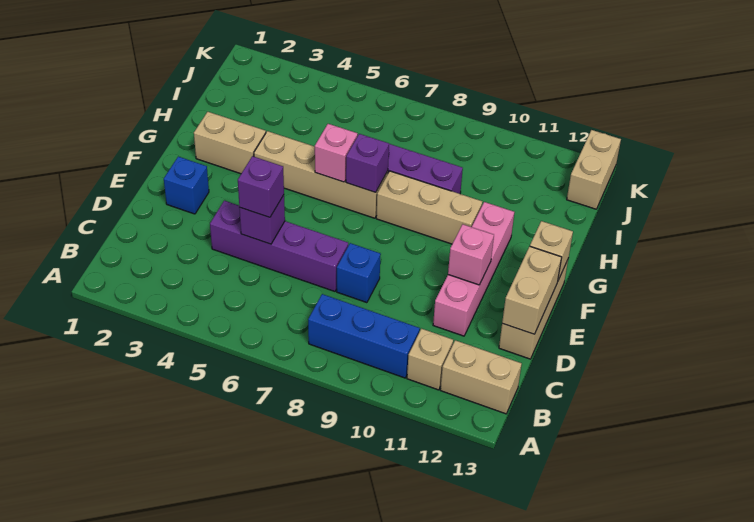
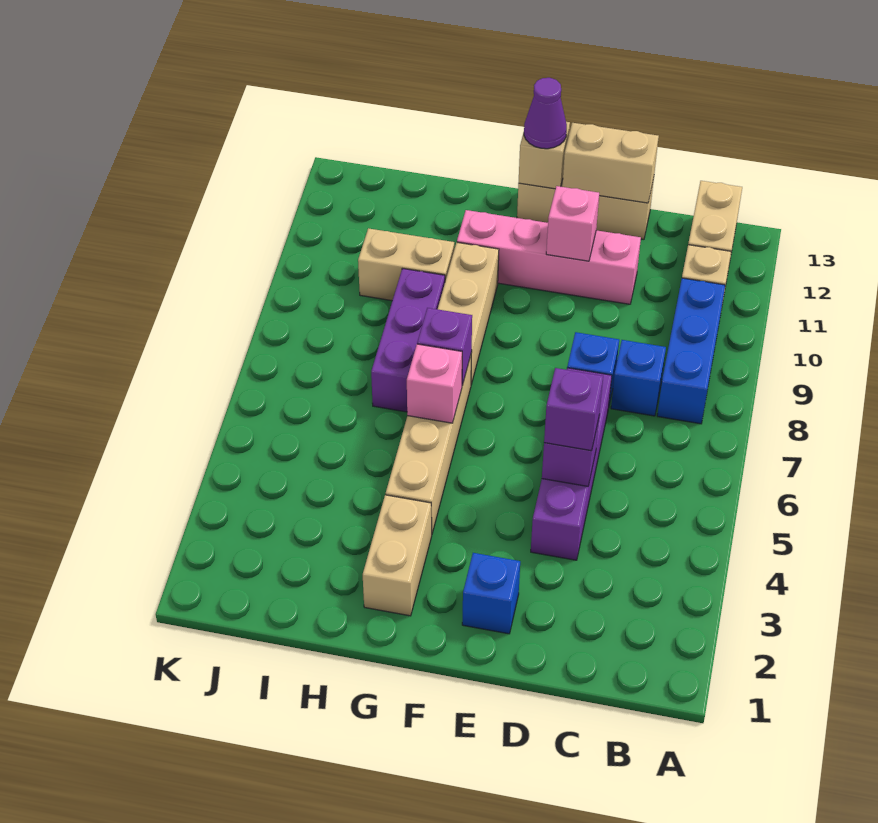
none -> blue 1x1 brick [611,340,666,416]
none -> purple 1x1 cone [524,78,567,149]
tan 1x2 brick [567,130,621,209] -> tan 1x2 brick moved to [358,228,454,301]

